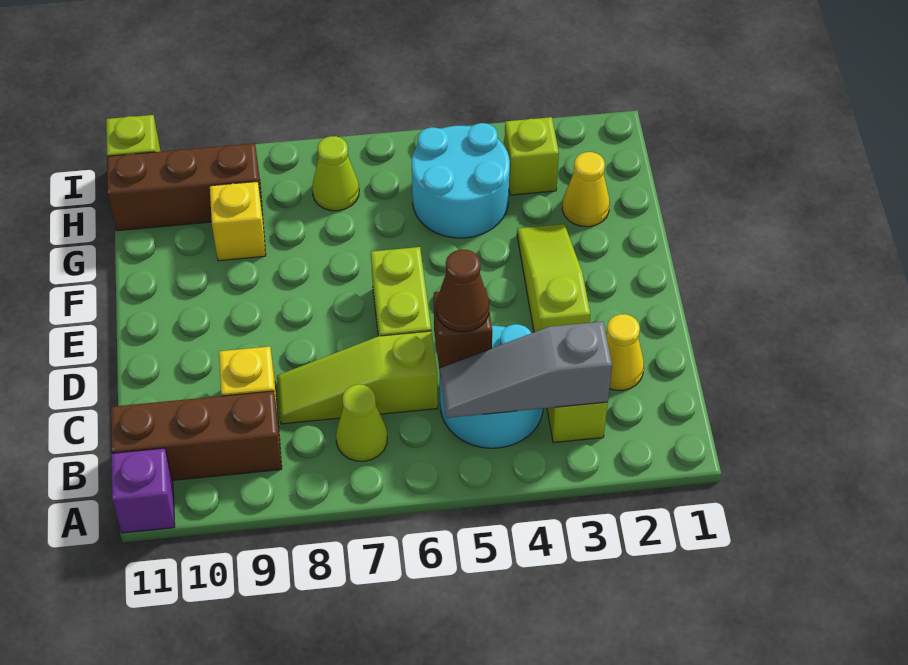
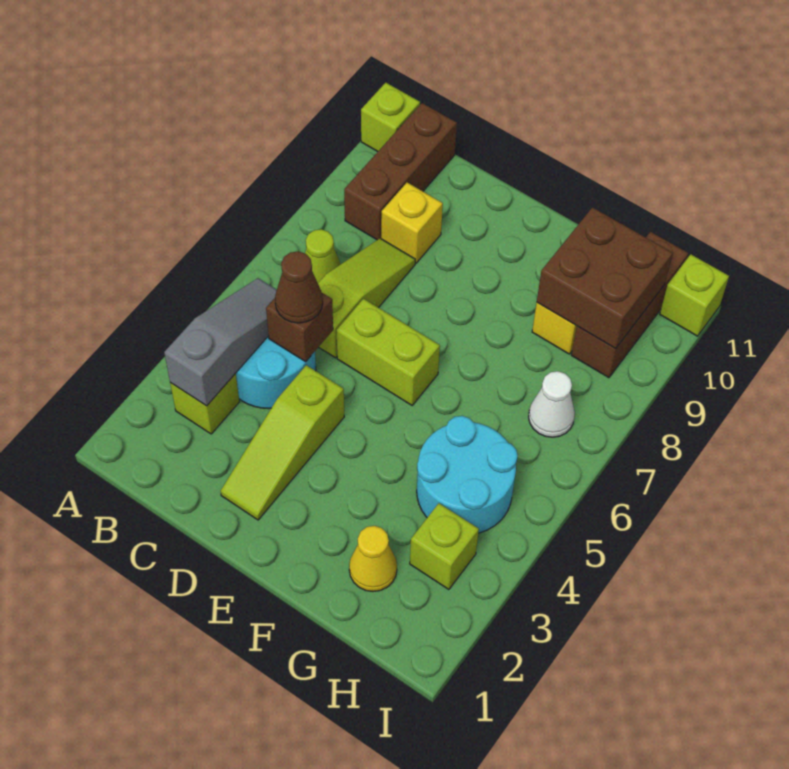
purple 1x1 brick [111,448,175,533] -> lime 1x1 brick [361,83,420,151]
yellow 1x1 cone [606,314,644,391] -> none
lime 1x3 slope [517,224,590,332] -> lime 1x3 slope turned to [221,365,344,520]
none -> brown 2x2 brick [537,208,673,349]
lime 1x1 cone [312,136,359,211] -> white 1x1 cone [529,371,575,437]

